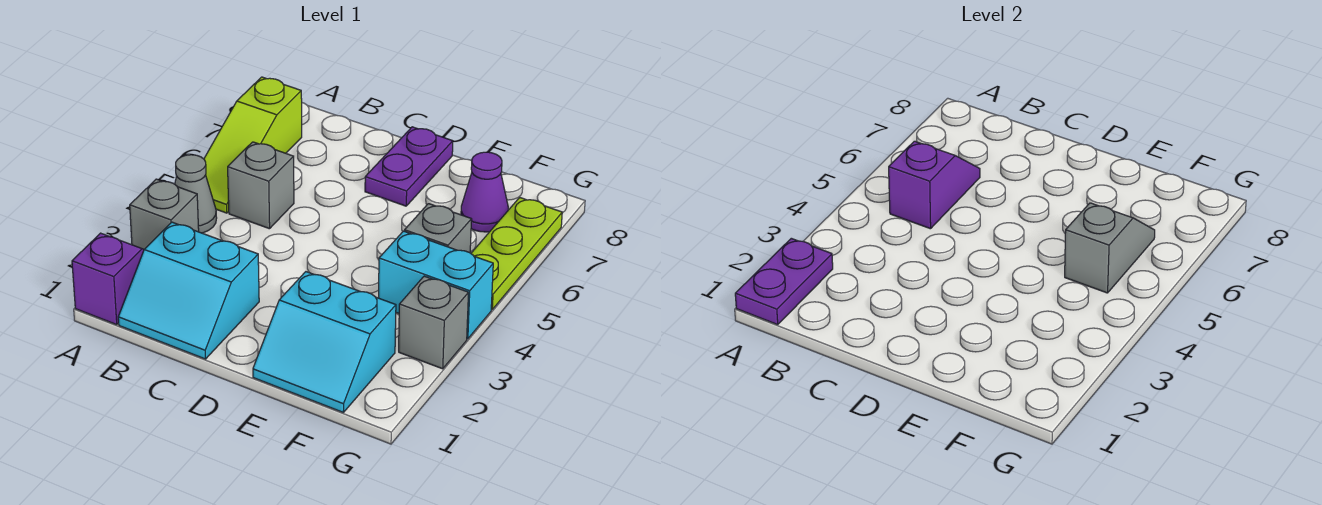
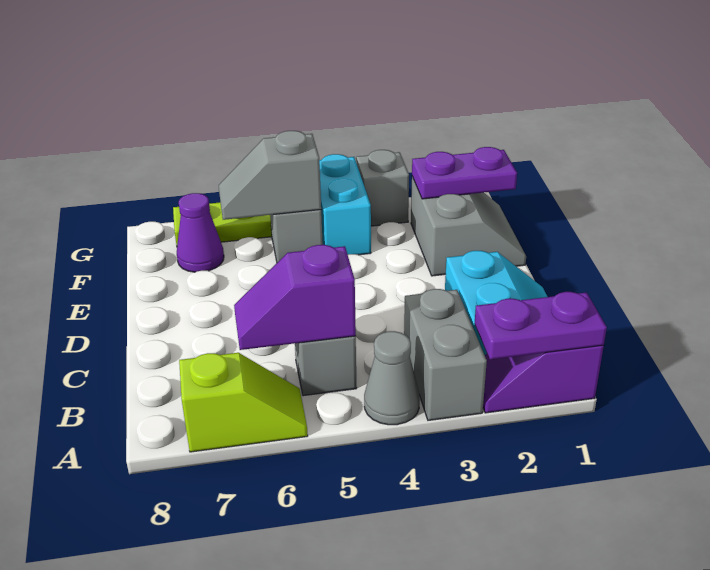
grey 1x1 brick [130,179,199,249] -> grey 1x2 brick [404,289,487,420]
lime 1x3 slope [204,77,302,213] -> lime 1x2 slope [179,353,308,452]
purple 1x2 plate [365,127,453,206] -> purple 1x2 plate moved to [412,147,517,199]
cyan 2x2 slope [253,272,396,412] -> grey 2x2 slope [411,177,526,276]

